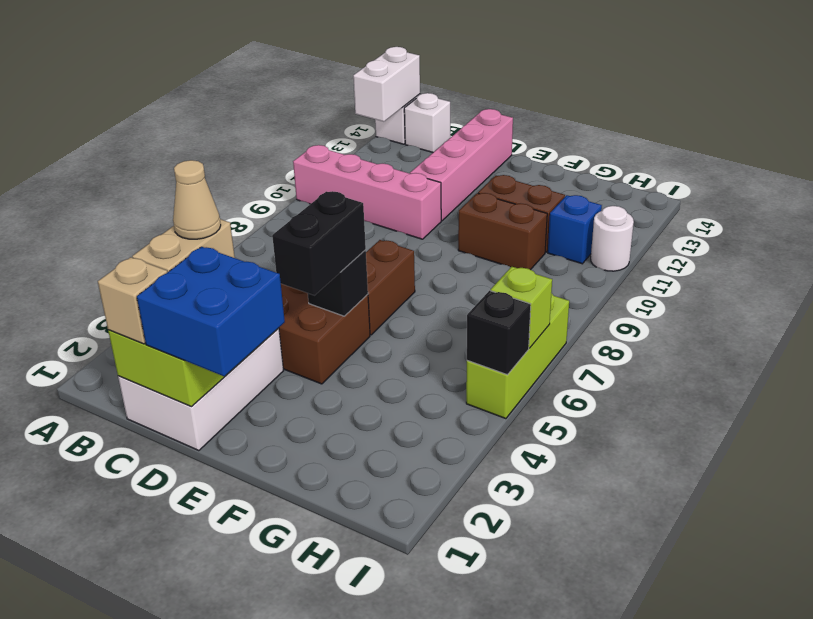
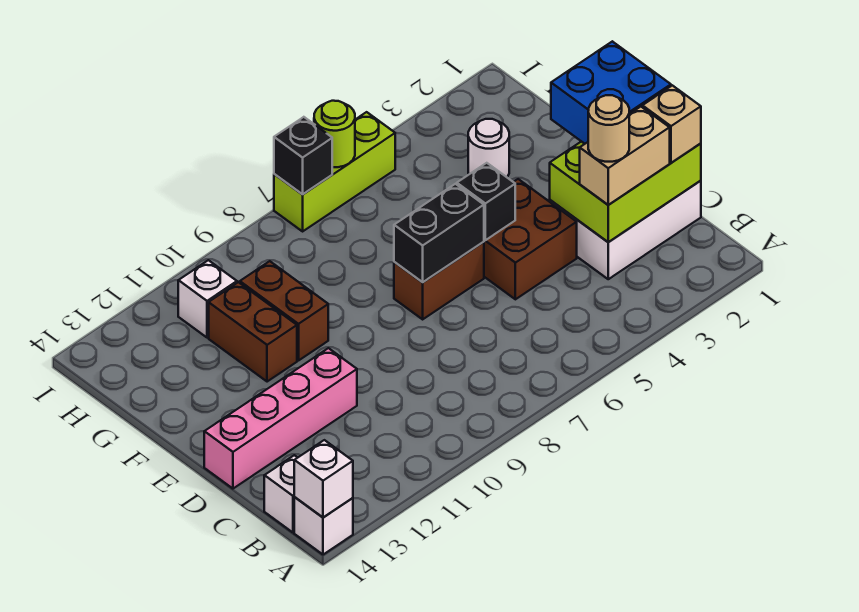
pink 1x4 brick [293,145,441,239] -> none
white 1x2 brick [353,47,420,122] -> white 1x1 brick [294,440,353,517]
tan 1x1 cone [173,160,221,239] -> tan 1x1 round brick [588,95,629,162]
black 1x2 brick [272,191,366,295] -> black 1x2 brick moved to [394,184,484,282]
blue 1x1 brick [548,195,602,264] -> white 1x1 brick [178,260,237,338]
black 1x1 brick [467,291,531,375] -> black 1x1 brick moved to [274,117,332,194]
lime 1x1 brick [491,267,552,348] -> lime 1x1 round brick [314,101,355,167]
white 1x1 round brick [591,206,634,271] -> white 1x1 round brick moved to [468,119,509,177]

